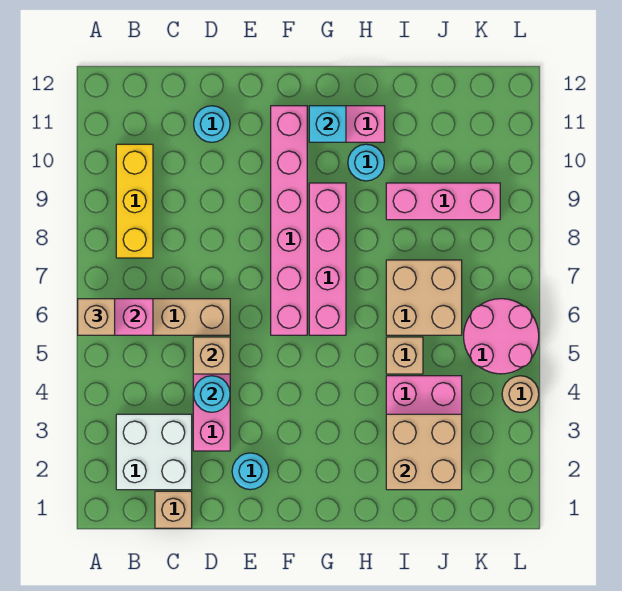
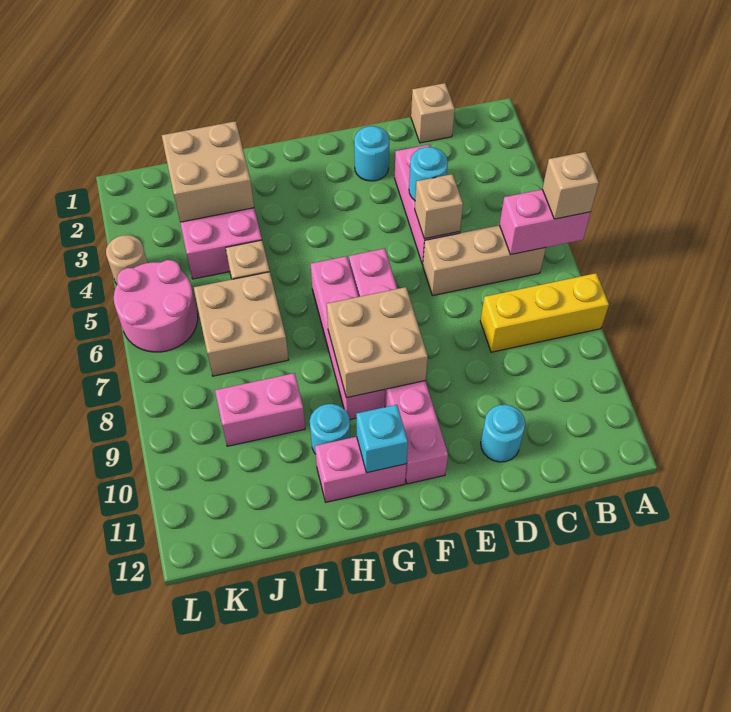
white 2x2 brick [116,414,192,490] -> none
yellow 1x3 brick [116,144,153,258] -> yellow 1x3 brick turned to [480,273,609,352]
none -> tan 2x2 brick [327,287,428,398]
pink 1x3 brick [386,183,500,220] -> pink 1x2 brick [215,373,305,446]

